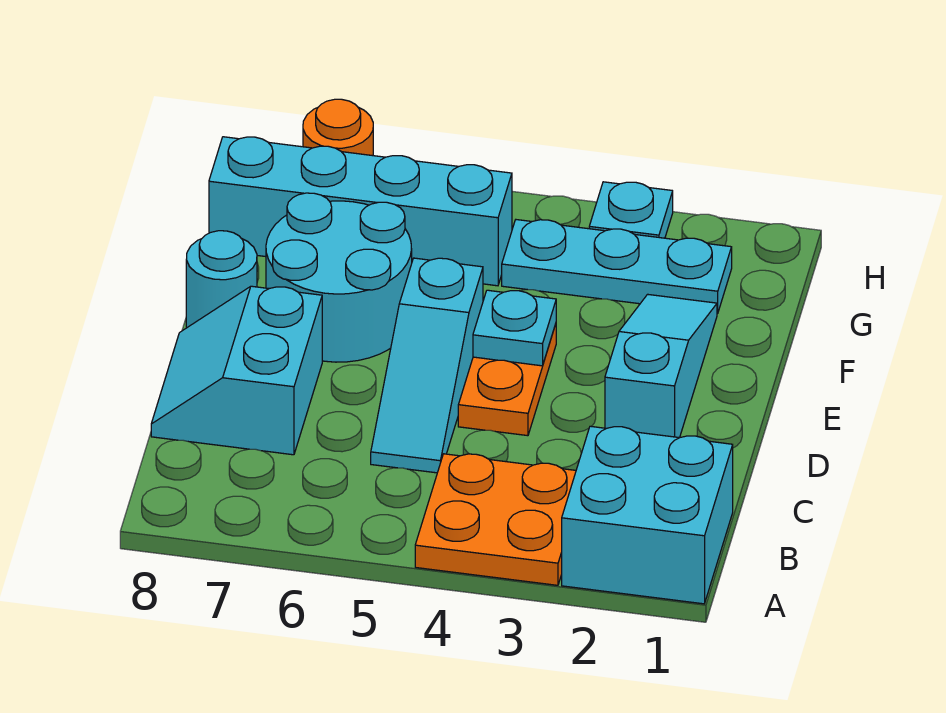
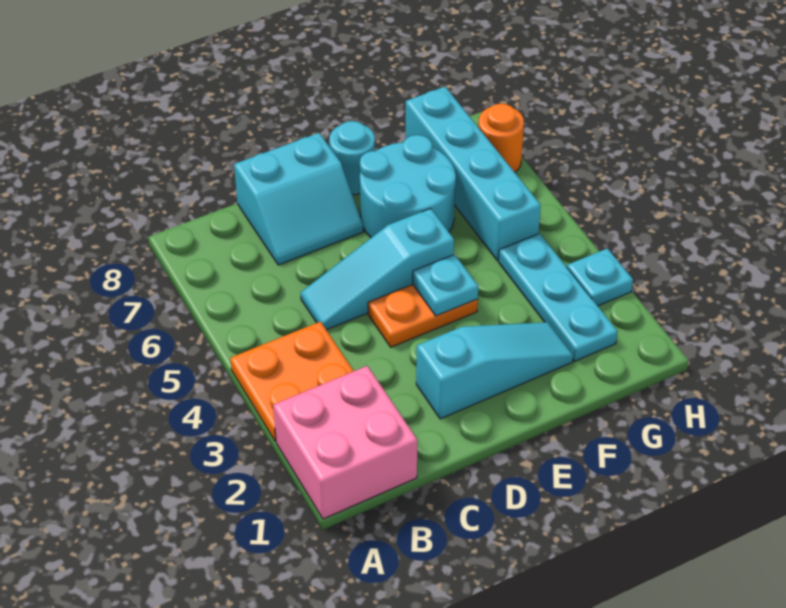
cyan 2x2 brick [562,426,733,604] -> pink 2x2 brick [273,366,418,519]
cyan 2x2 slope [151,286,322,455] -> cyan 2x2 slope turned to [234,133,363,265]

